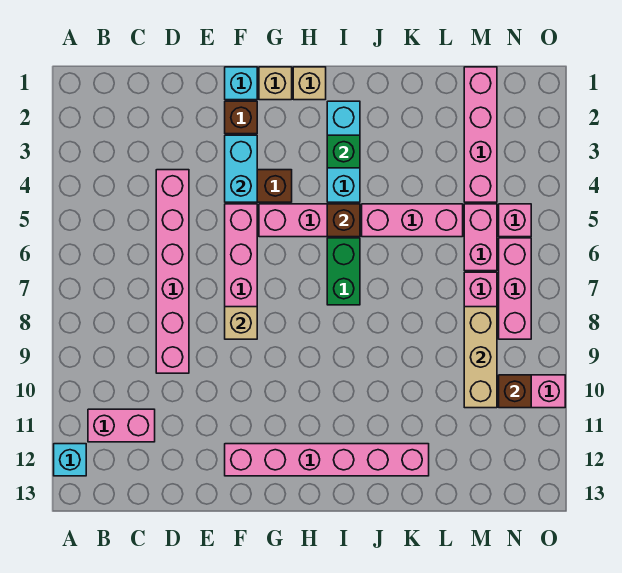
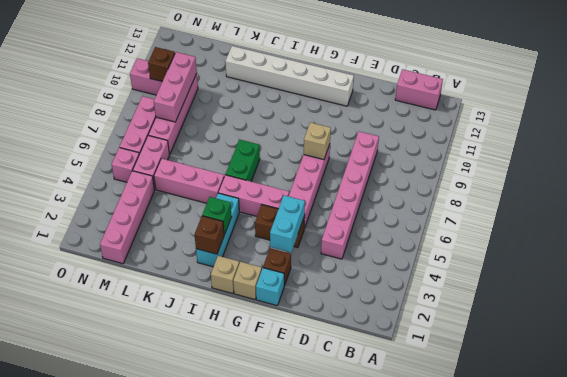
cyan 1x1 brick [54,444,86,476] -> none
pink 1x2 brick [88,409,155,442] -> pink 1x2 brick moved to [395,69,443,110]
pink 1x6 brick [225,444,429,476] -> white 1x6 brick [225,46,354,106]
brown 1x1 brick [327,204,360,237] -> brown 1x1 brick moved to [194,216,224,254]
tan 1x3 brick [464,307,497,408] -> pink 1x3 brick [154,52,197,122]

